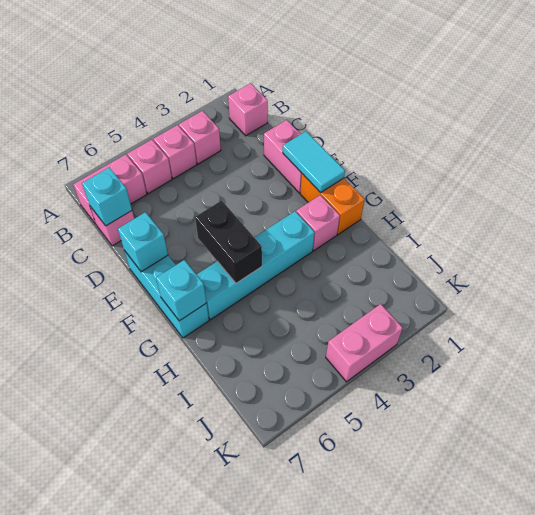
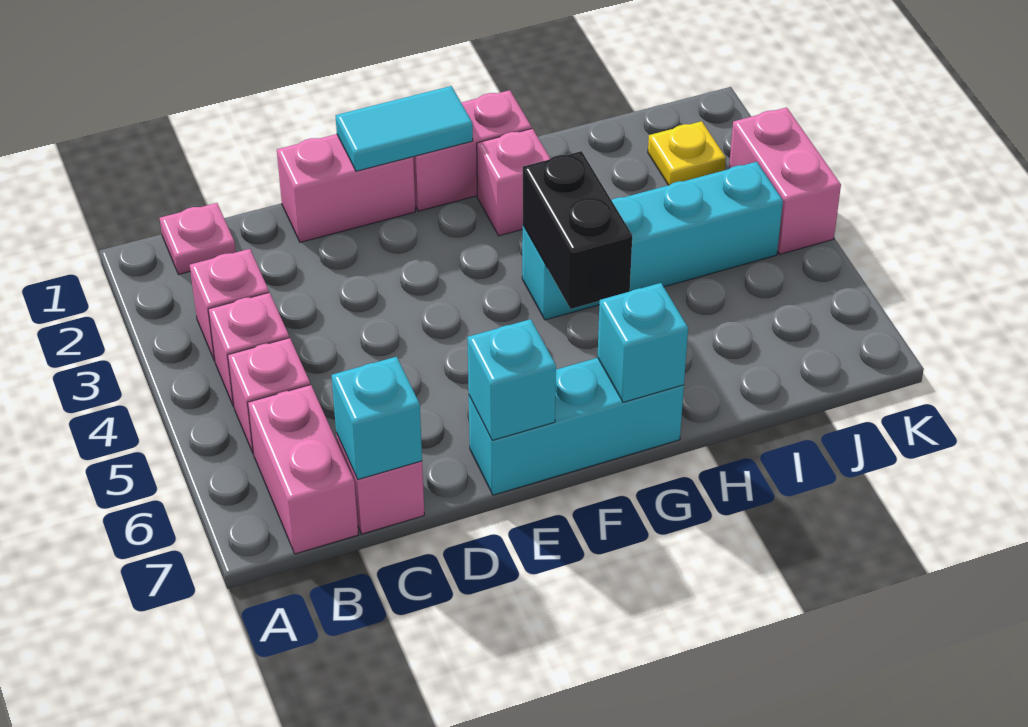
pink 1x1 brick [228,83,268,136] -> pink 1x1 plate [160,203,236,275]
orange 1x2 brick [300,174,365,234] -> pink 1x2 brick [413,90,532,211]
black 1x2 brick [195,200,262,283] -> black 1x2 brick turned to [523,151,632,309]
cyan 1x4 brick [197,211,315,320] -> cyan 1x4 brick turned to [522,162,783,320]
none -> yellow 1x1 plate [648,121,726,185]

